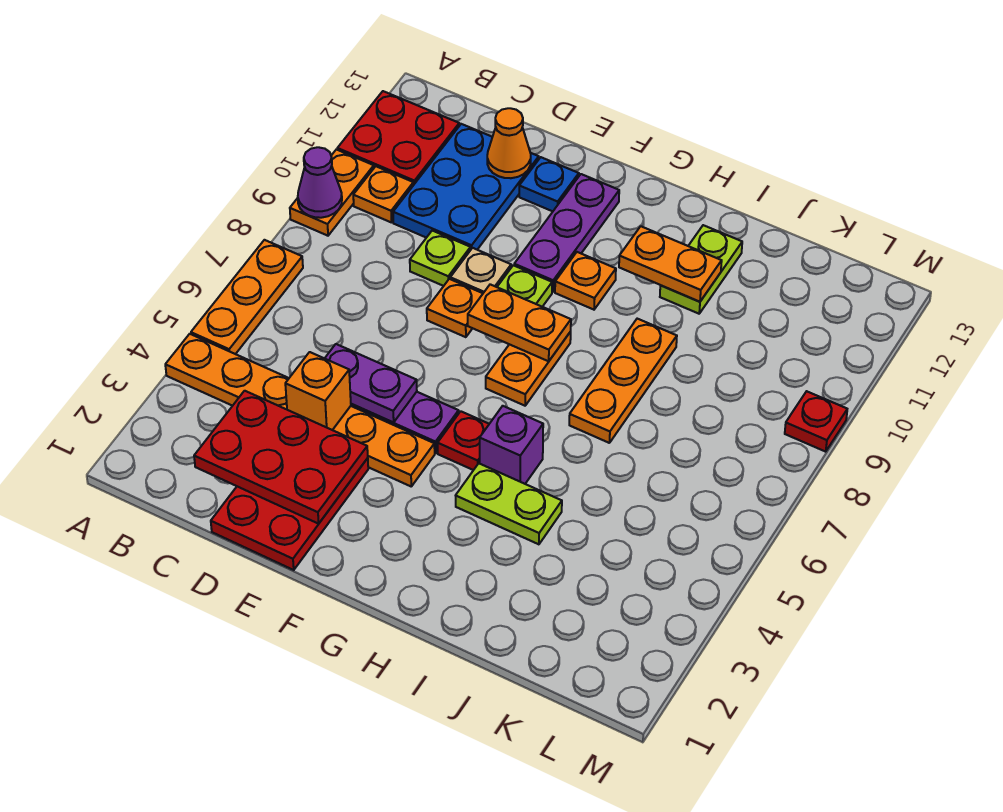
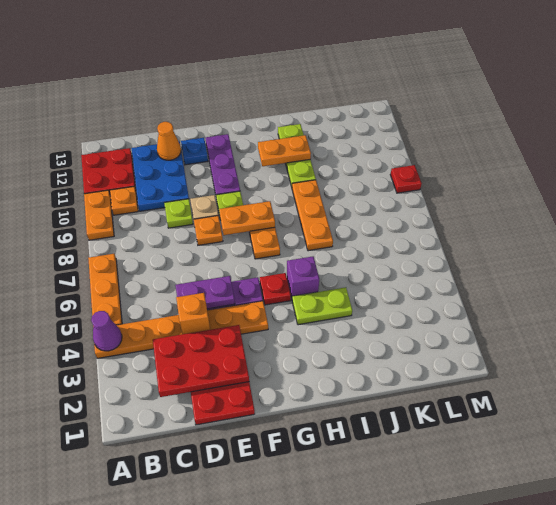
purple 1x1 cone [298,147,342,218] -> purple 1x1 cone moved to [91,311,122,351]
orange 1x1 plate [555,252,616,310] -> none
lime 1x2 plate [660,225,742,314] -> lime 1x3 plate [278,124,316,187]

